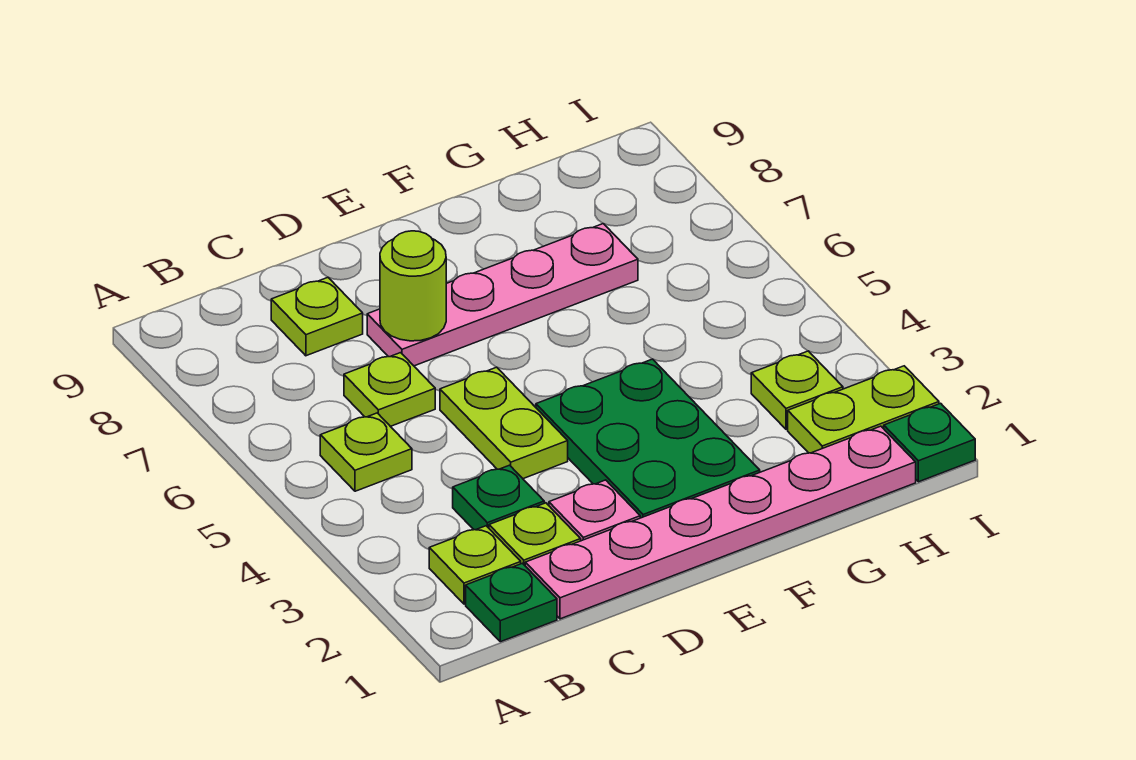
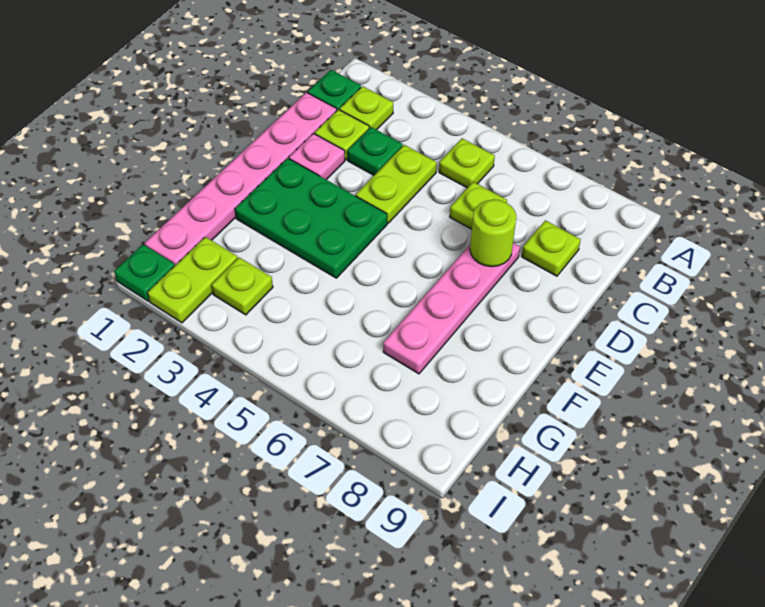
lime 1x2 plate [440,367,568,479] -> lime 1x2 plate turned to [356,145,437,223]

